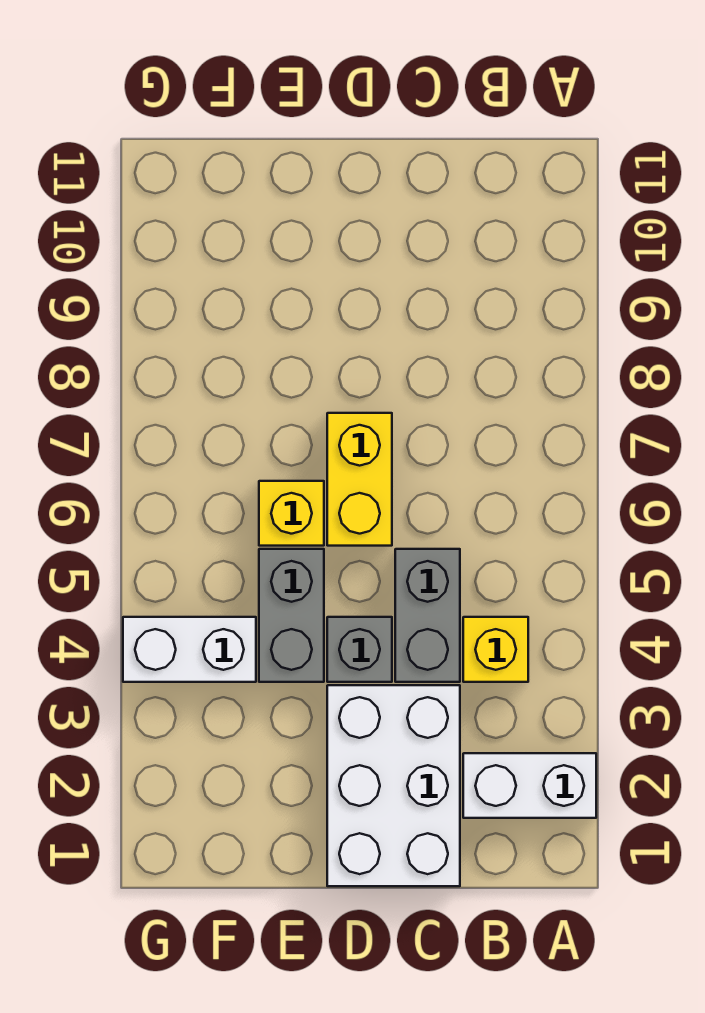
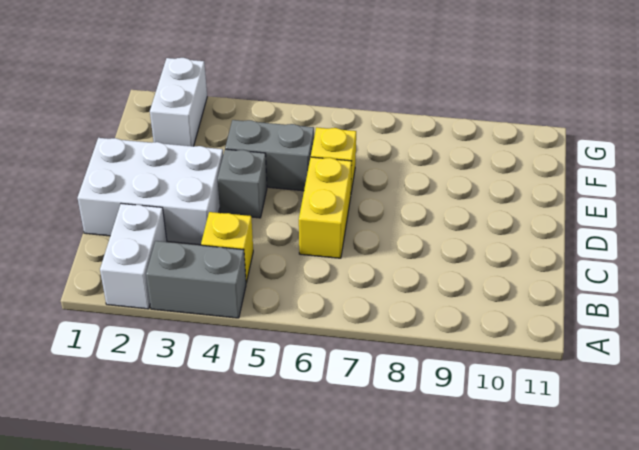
grey 1x2 brick [395,549,460,682] -> grey 1x2 brick moved to [146,241,246,318]
yellow 1x2 brick [327,413,392,546] -> yellow 1x2 brick turned to [299,157,352,258]
white 1x2 brick [123,617,256,682] -> white 1x2 brick moved to [150,58,207,146]

